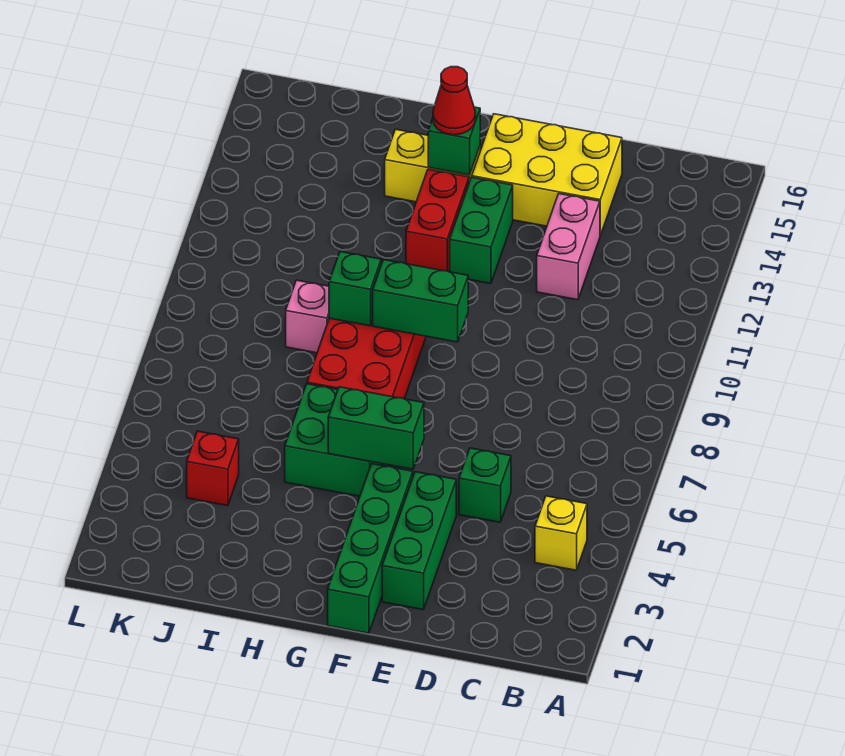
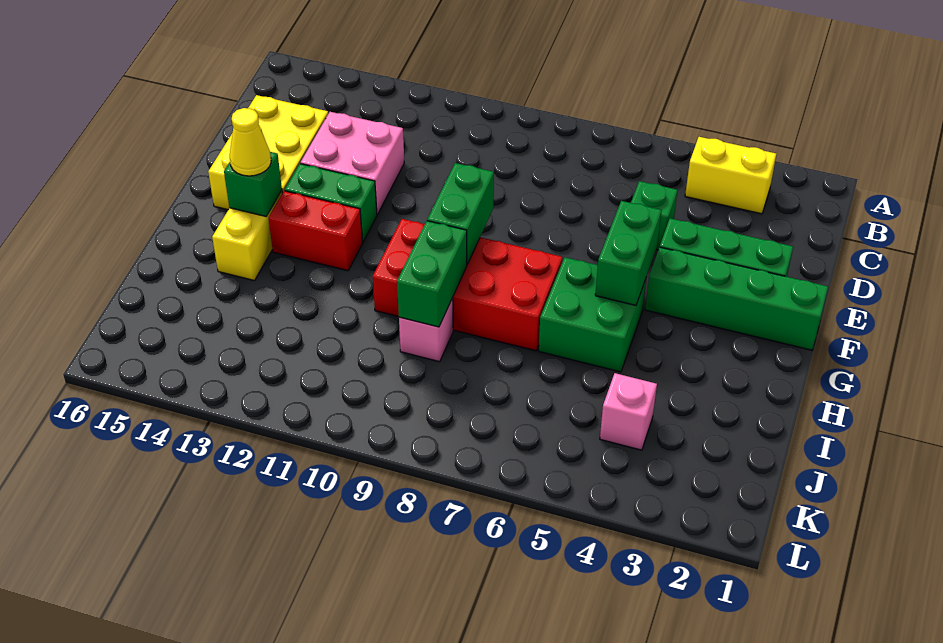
yellow 1x1 brick [535,496,587,570] -> yellow 1x2 brick [685,137,776,214]
pink 1x2 brick [537,194,600,300] -> pink 2x2 brick [300,112,404,215]
red 1x1 cone [433,67,476,135] -> yellow 1x1 cone [230,108,271,176]
green 1x1 brick [329,252,381,326] -> green 1x2 brick [397,221,467,327]
red 1x1 brick [187,431,239,506] -> pink 1x1 brick [600,373,657,450]

